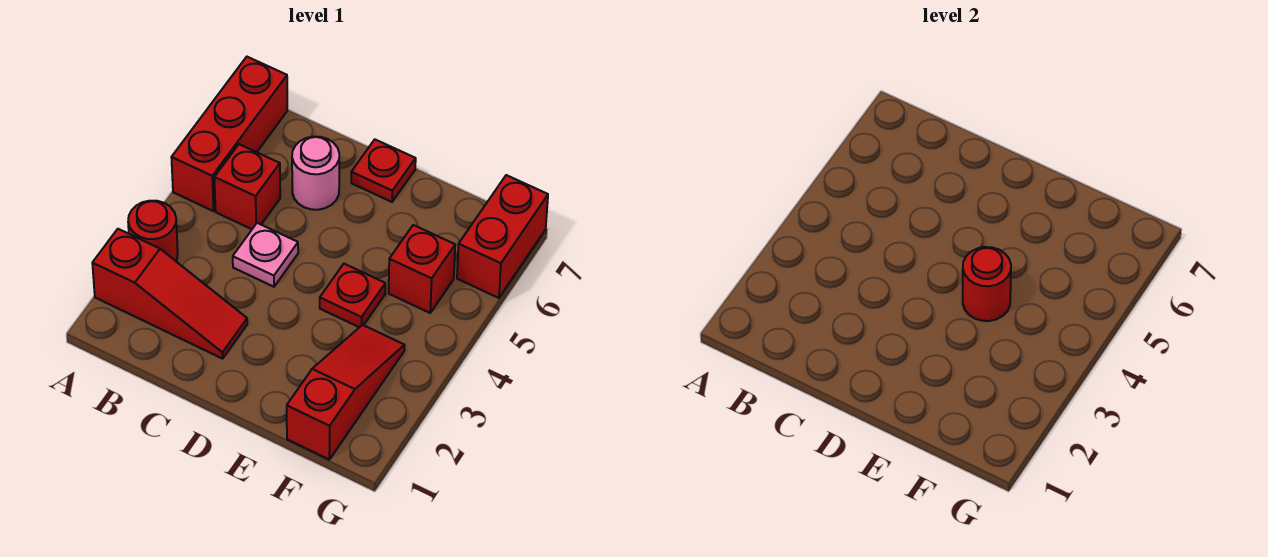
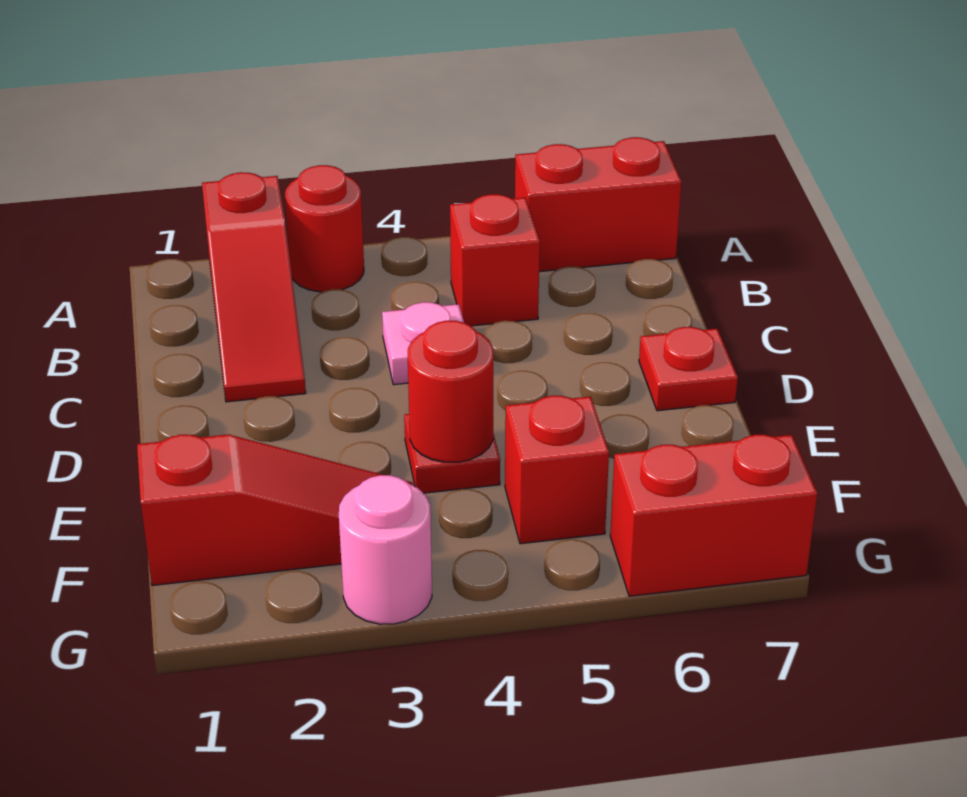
red 1x3 brick [171,57,287,211] -> red 1x2 brick [515,137,681,272]
pink 1x1 round brick [292,137,339,210] -> pink 1x1 round brick moved to [339,475,432,624]

